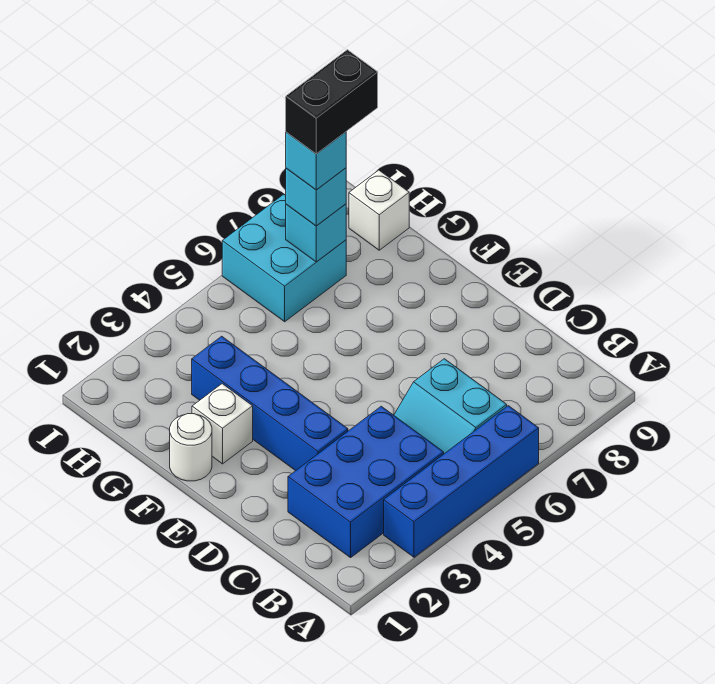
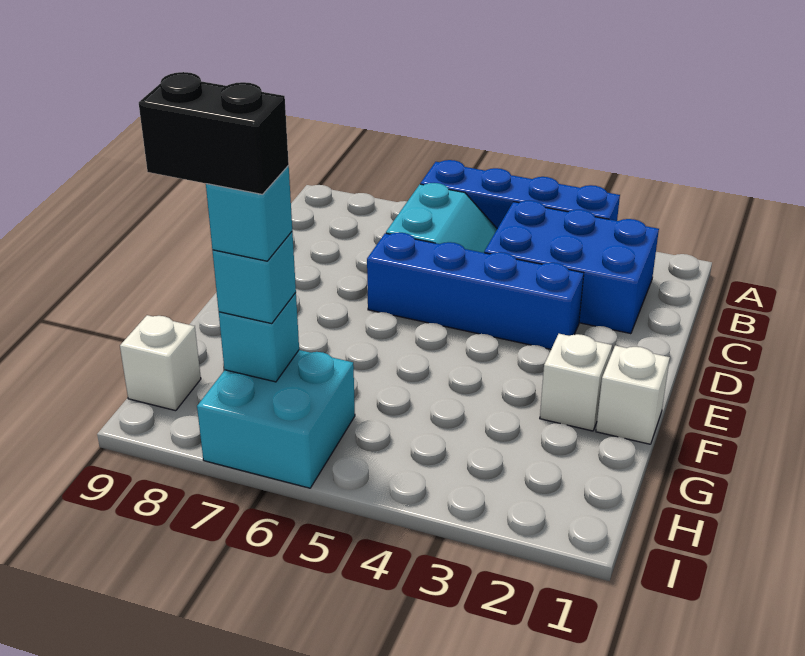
blue 1x4 brick [192,336,348,471] -> blue 1x4 brick turned to [367,233,584,349]
white 1x1 round brick [170,414,212,481] -> white 1x1 brick [596,346,670,444]

